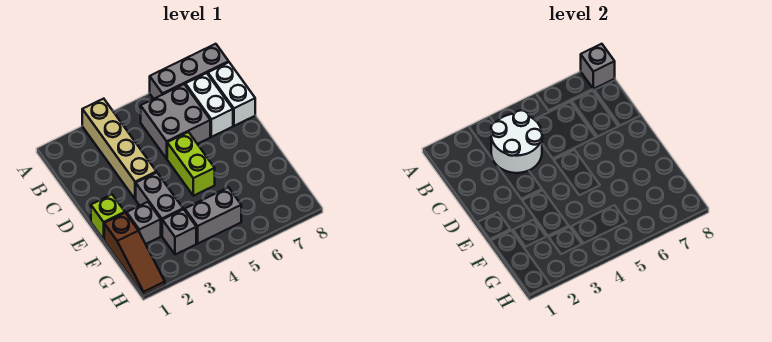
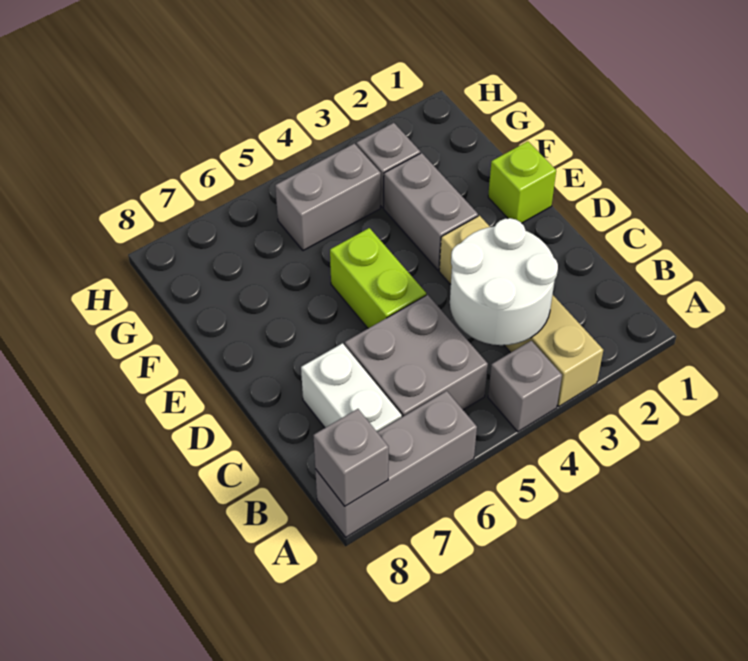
white 1x2 brick [208,62,255,126] -> none
brown 1x3 slope [104,213,165,295] -> none
grey 1x1 brick [127,202,161,244] -> grey 1x1 brick moved to [488,341,562,432]

